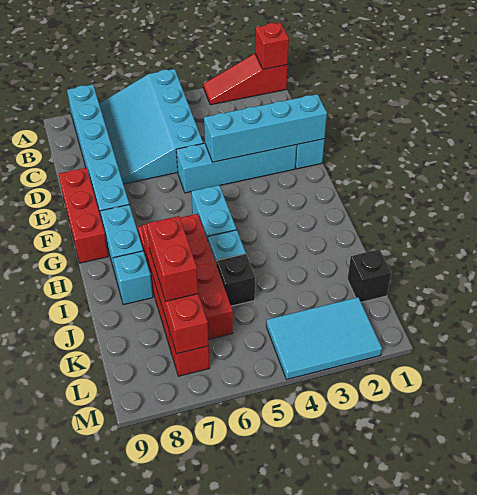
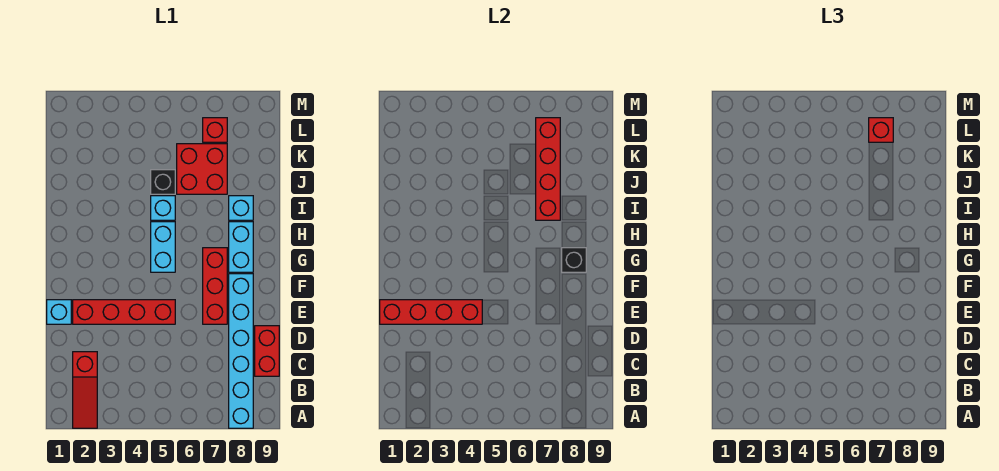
red 1x3 slope [203,54,288,105] -> red 1x3 slope turned to [73,352,97,428]
red 1x1 brick [255,23,289,69] -> red 1x1 brick moved to [869,118,893,142]
cyan 3x4 slope [99,69,203,184] -> none
cyan 1x4 brick [204,94,327,162] -> red 1x4 brick [380,300,482,324]
cyan 1x4 brick [176,143,297,193] -> red 1x4 brick [73,300,175,324]
red 1x3 brick [58,168,108,263] -> red 1x3 brick moved to [203,248,227,324]
red 2x4 brick [138,214,233,347] -> red 2x2 brick [177,144,227,194]
red 1x2 brick [147,216,198,301] -> red 1x2 brick moved to [255,326,279,376]
black 1x1 brick [347,249,391,302] -> black 1x1 brick moved to [562,248,586,272]
cyan 2x3 tile [266,297,382,380] -> none

